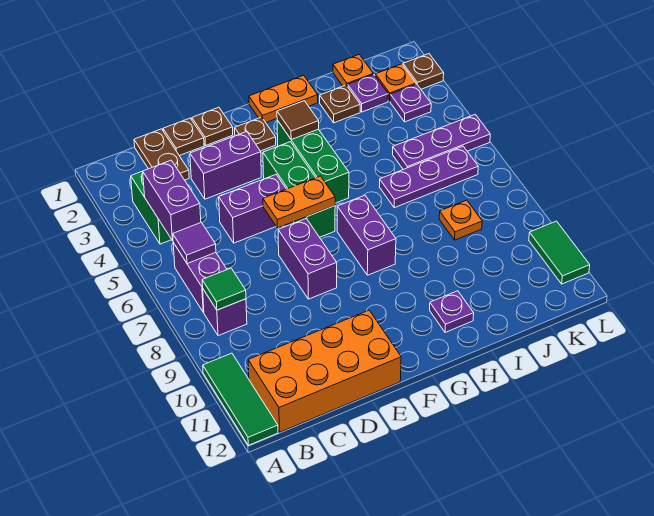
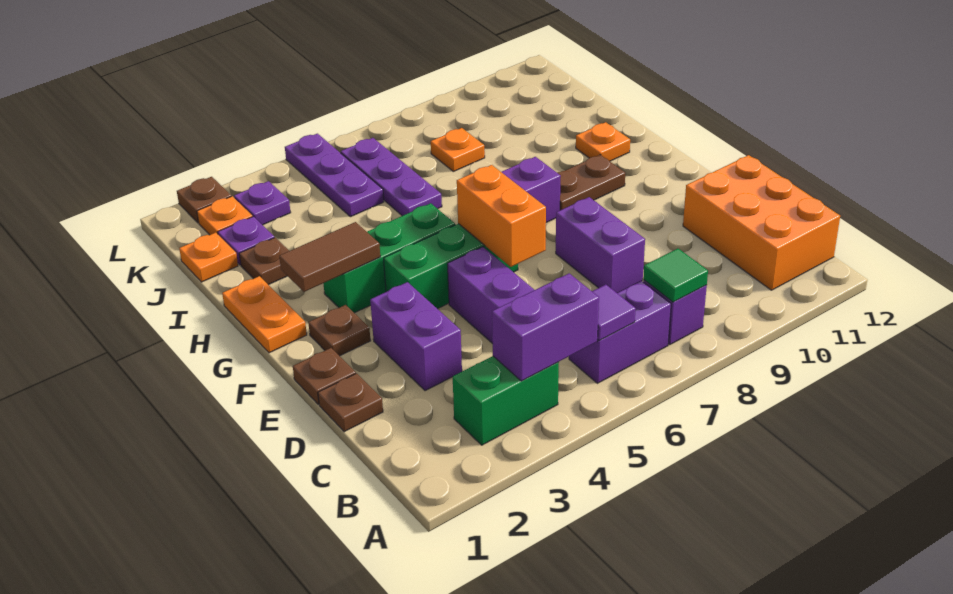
green 1x3 tile [203,353,278,445] -> none
orange 2x4 brick [248,310,401,432] -> orange 2x3 brick [683,155,840,290]
brown 1x2 plate [134,129,189,180] -> brown 1x2 plate moved to [557,155,625,210]
orange 1x2 plate [263,176,335,228] -> orange 1x2 brick [457,165,546,267]
purple 1x2 brick [278,219,337,299] -> purple 1x2 brick turned to [556,197,645,293]
brown 1x1 tile [277,101,319,139] -> brown 1x2 tile [279,222,380,292]
purple 1x1 plate [430,291,474,332] -> orange 1x1 plate [576,122,630,161]
green 1x2 tile [529,221,590,284] -> none

